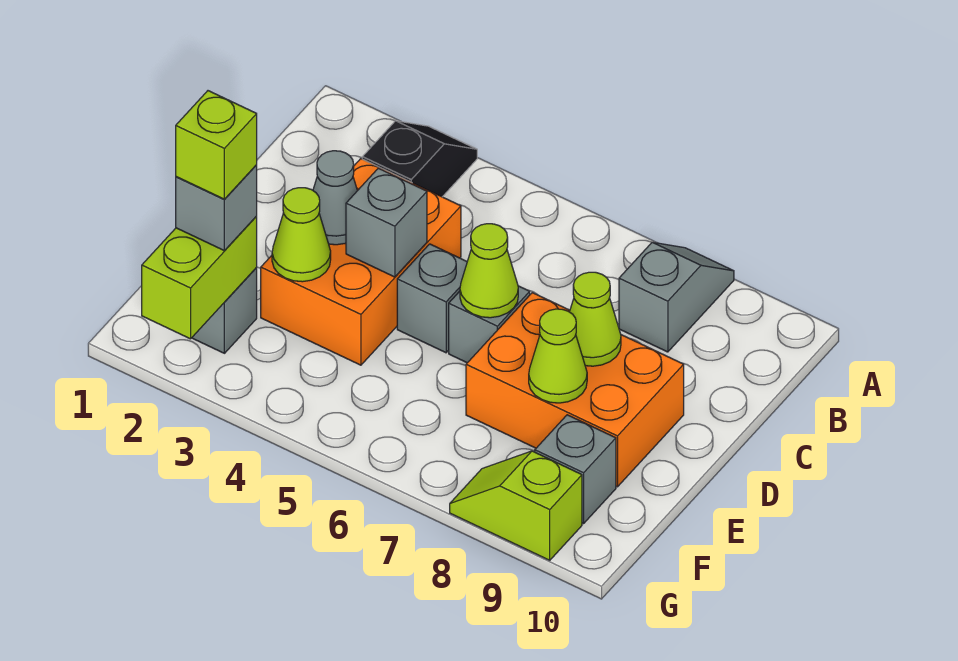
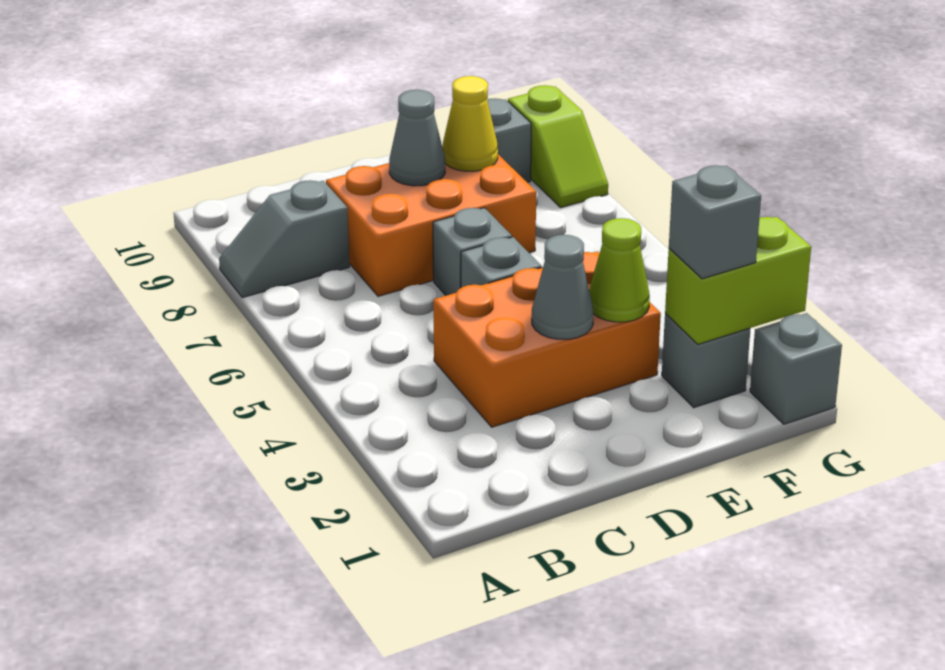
black 1x2 slope [362,121,477,197] -> none
grey 1x1 brick [346,168,427,277] -> grey 1x1 brick moved to [750,313,842,424]
lime 1x1 cone [460,224,518,318] -> none
orange 2x3 brick [466,293,684,487] -> orange 2x3 brick turned to [326,155,536,296]
lime 1x1 cone [570,272,621,366] -> grey 1x1 cone [389,90,445,186]
lime 1x1 cone [529,309,587,403] -> yellow 1x1 cone [442,76,498,171]
lime 1x1 brick [176,91,257,199] -> none

